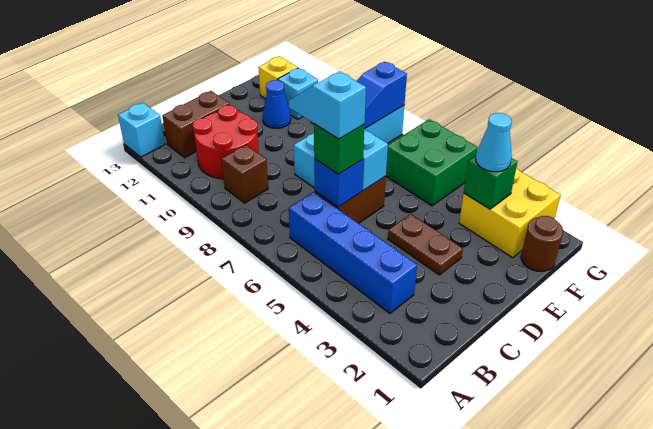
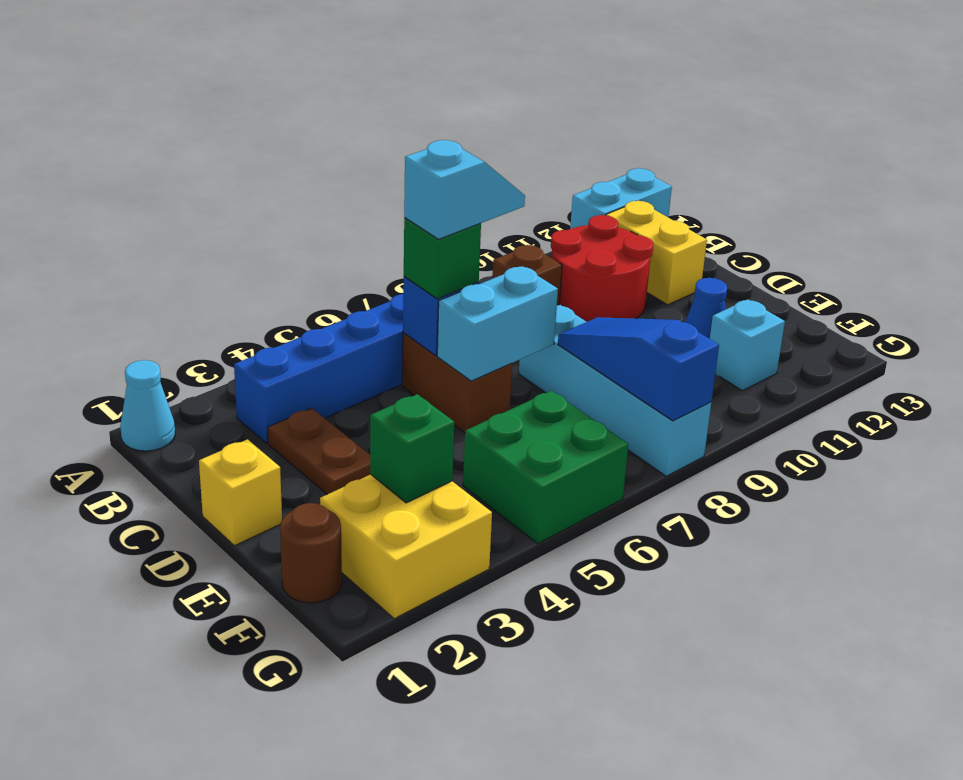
cyan 1x1 brick [118,103,165,157] -> cyan 1x2 brick [570,168,672,229]
brown 1x2 brick [162,91,229,158] -> yellow 1x2 brick [606,201,707,305]
brown 1x2 plate [388,214,463,275] -> brown 1x2 plate turned to [268,408,370,494]
cyan 1x1 cone [476,113,512,172] -> cyan 1x1 cone moved to [120,360,175,451]
yellow 1x1 brick [258,56,298,99] -> yellow 1x1 brick moved to [199,439,282,546]

